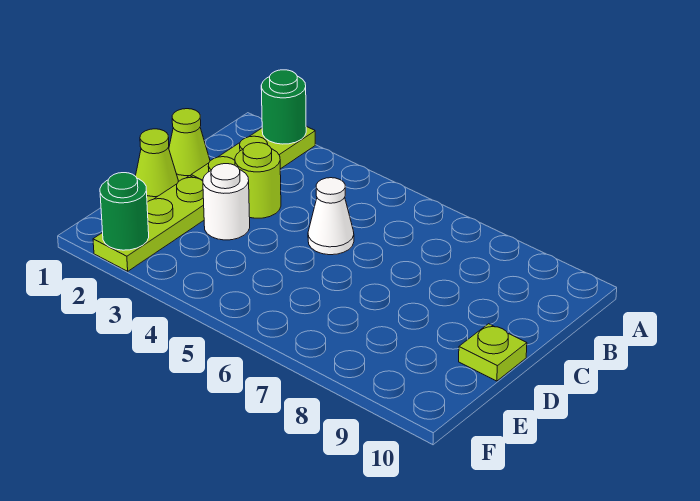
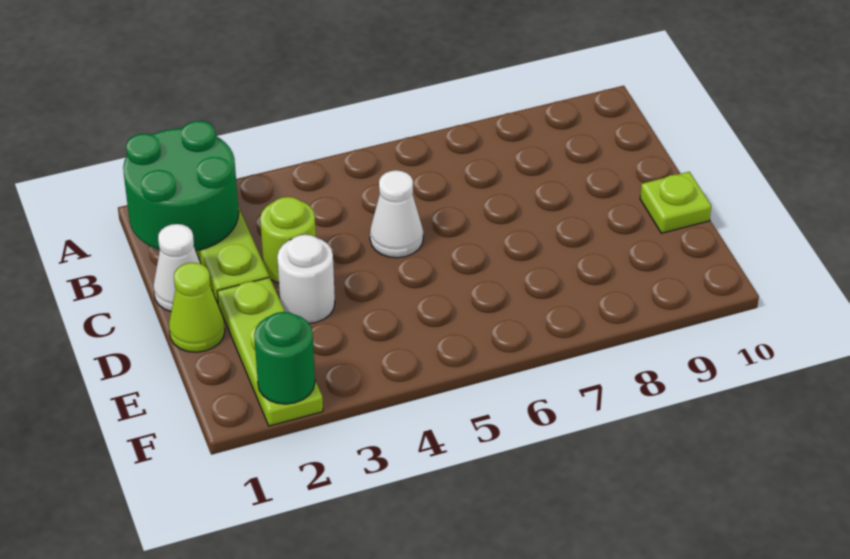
green 1x1 round brick [261,70,306,144] -> green 2x2 round brick [123,121,239,251]
lime 1x1 cone [169,109,210,182] -> white 1x1 cone [153,224,201,311]

